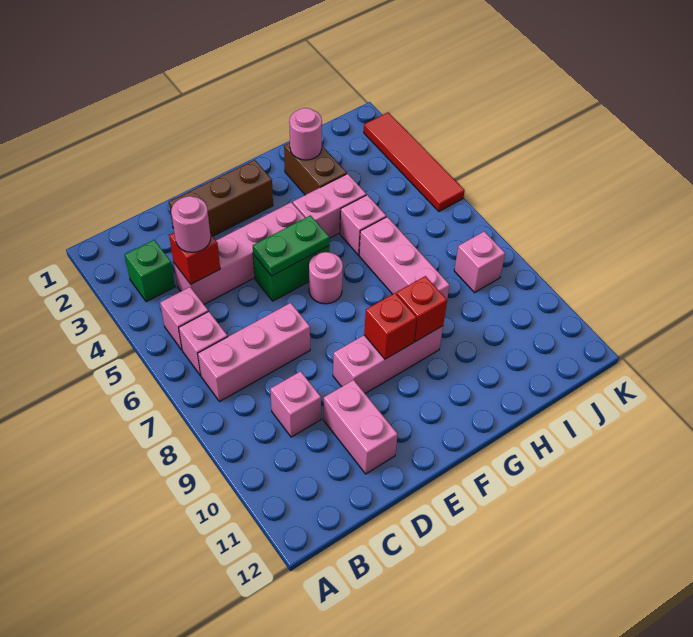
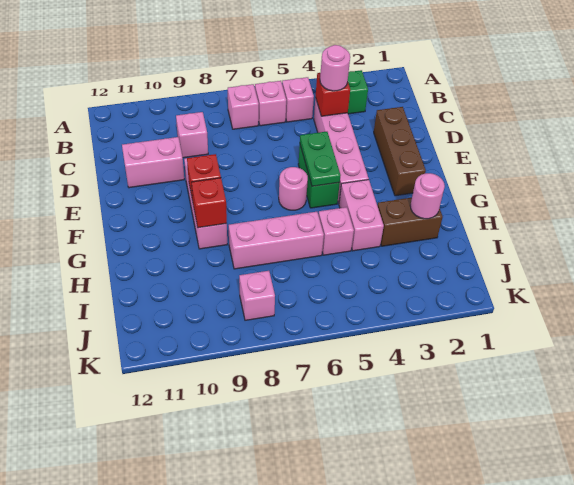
pink 1x3 brick [198,303,310,402] -> pink 1x1 brick [228,84,259,129]
red 1x4 tile [364,112,465,211] -> none

